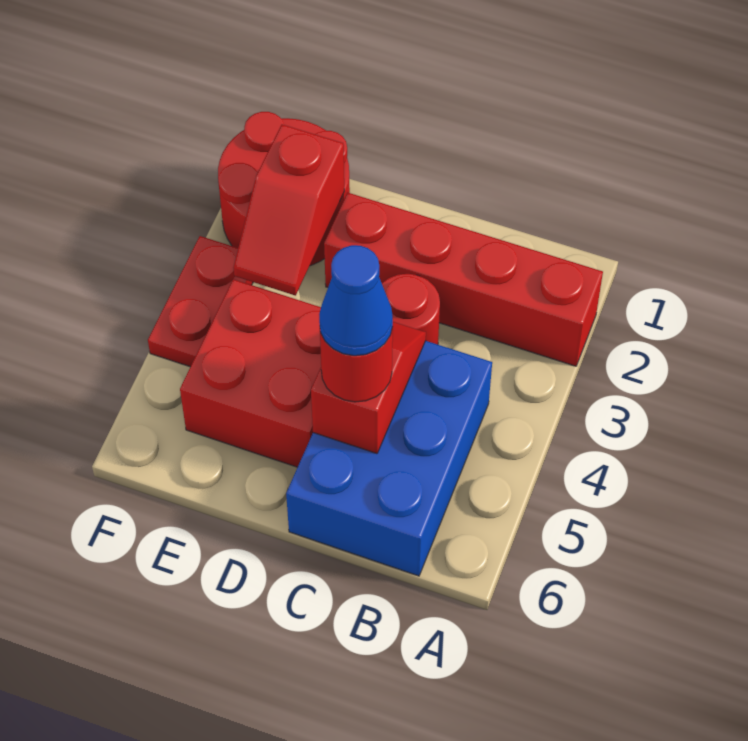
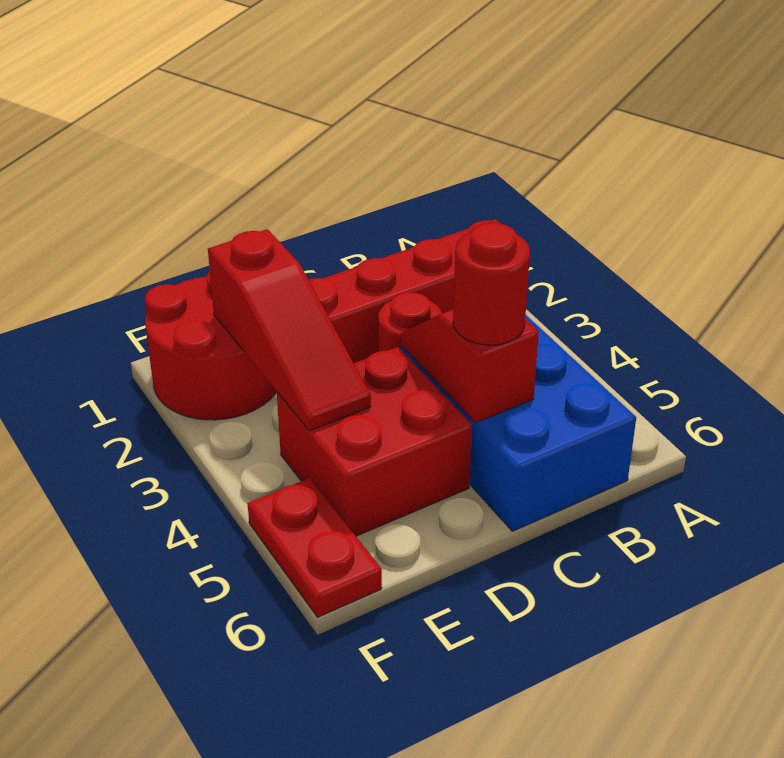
blue 1x1 cone [319,245,393,356] -> none
red 1x2 slope [234,125,344,296] -> red 1x3 slope [208,229,371,431]
red 1x2 plate [148,236,253,367] -> red 1x2 plate moved to [248,478,382,617]

